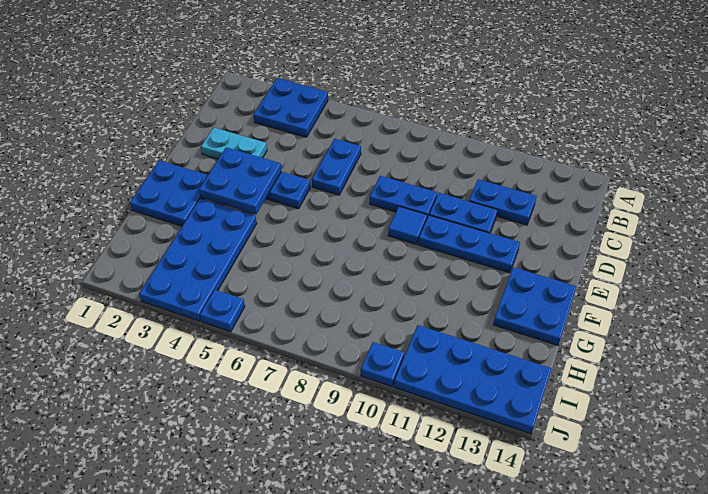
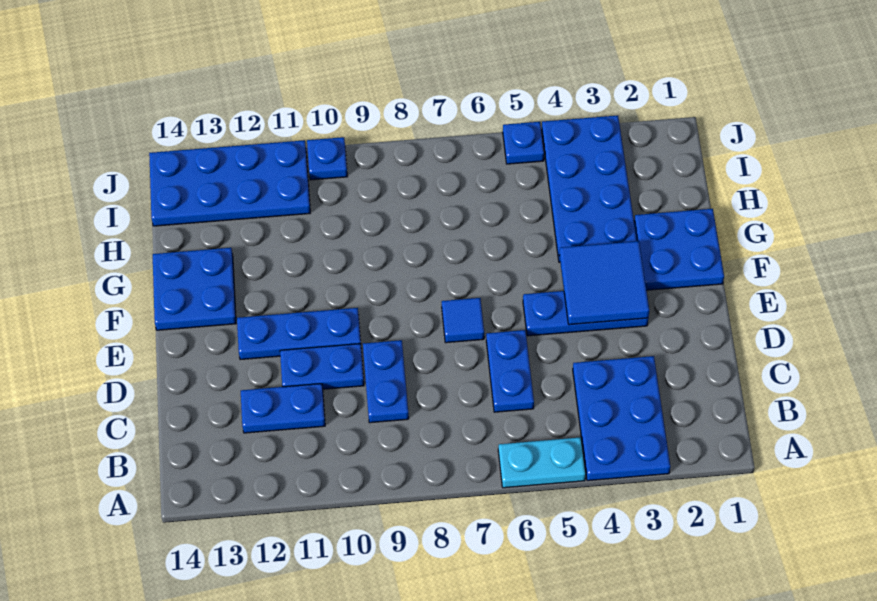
blue 2x2 plate [254,78,328,137] -> blue 2x3 plate [573,356,670,481]
cyan 1x2 plate [201,128,267,159] -> cyan 1x2 plate moved to [498,437,586,488]
blue 1x2 plate [370,176,437,218] -> blue 1x2 plate turned to [363,340,409,423]
blue 2x2 plate [199,147,281,214] -> blue 2x2 tile [559,241,649,325]
blue 1x1 tile [388,206,427,245] -> blue 1x1 tile moved to [442,298,484,343]

